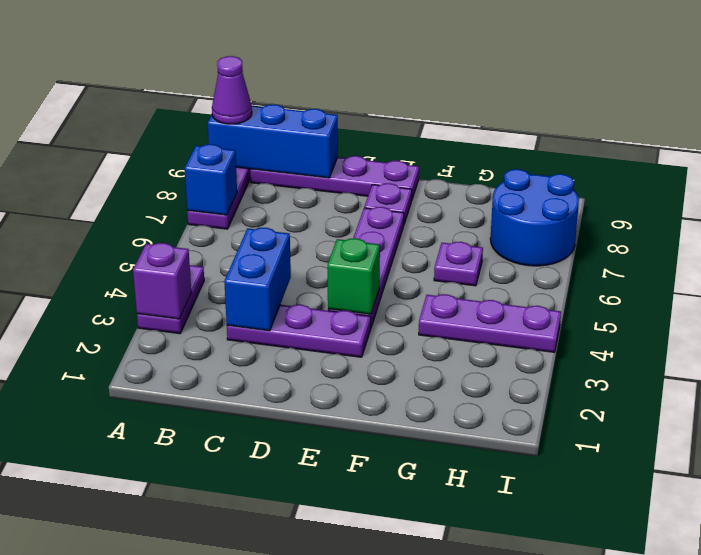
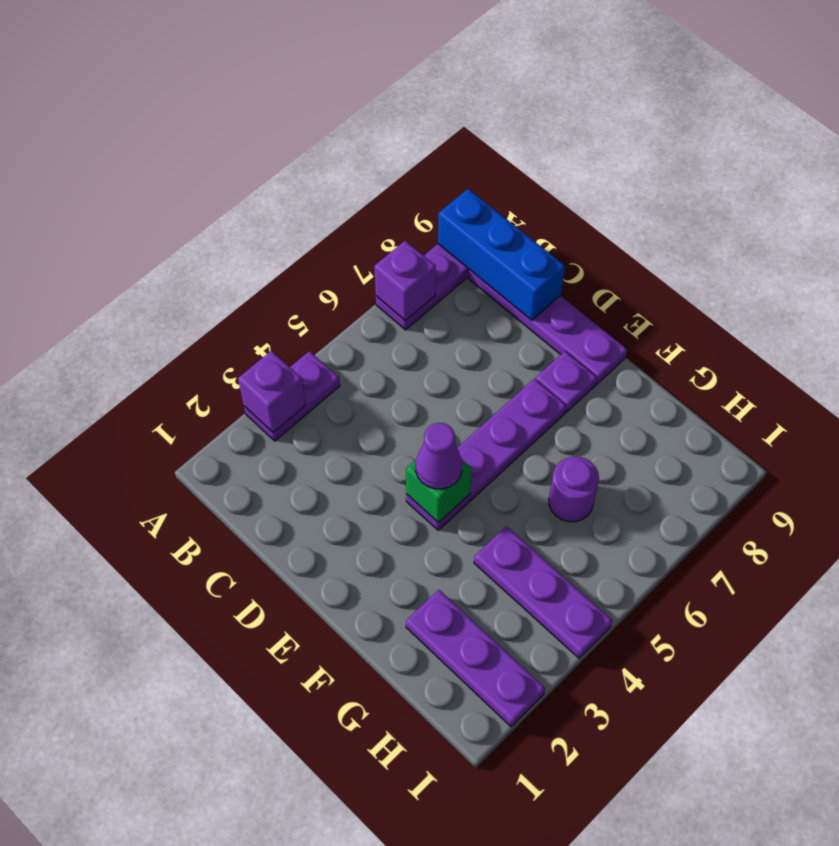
blue 1x1 brick [185,144,237,215] -> purple 1x1 brick [374,241,436,321]
purple 1x1 cone [212,56,252,124] -> purple 1x1 cone moved to [416,423,462,489]
purple 1x3 plate [227,305,371,357] -> purple 1x3 plate moved to [406,590,545,727]
blue 1x2 brick [224,228,291,331] -> none
purple 1x1 plate [434,242,483,286] -> purple 1x1 round brick [549,457,599,522]
blue 2x2 round brick [490,169,579,266] -> none

